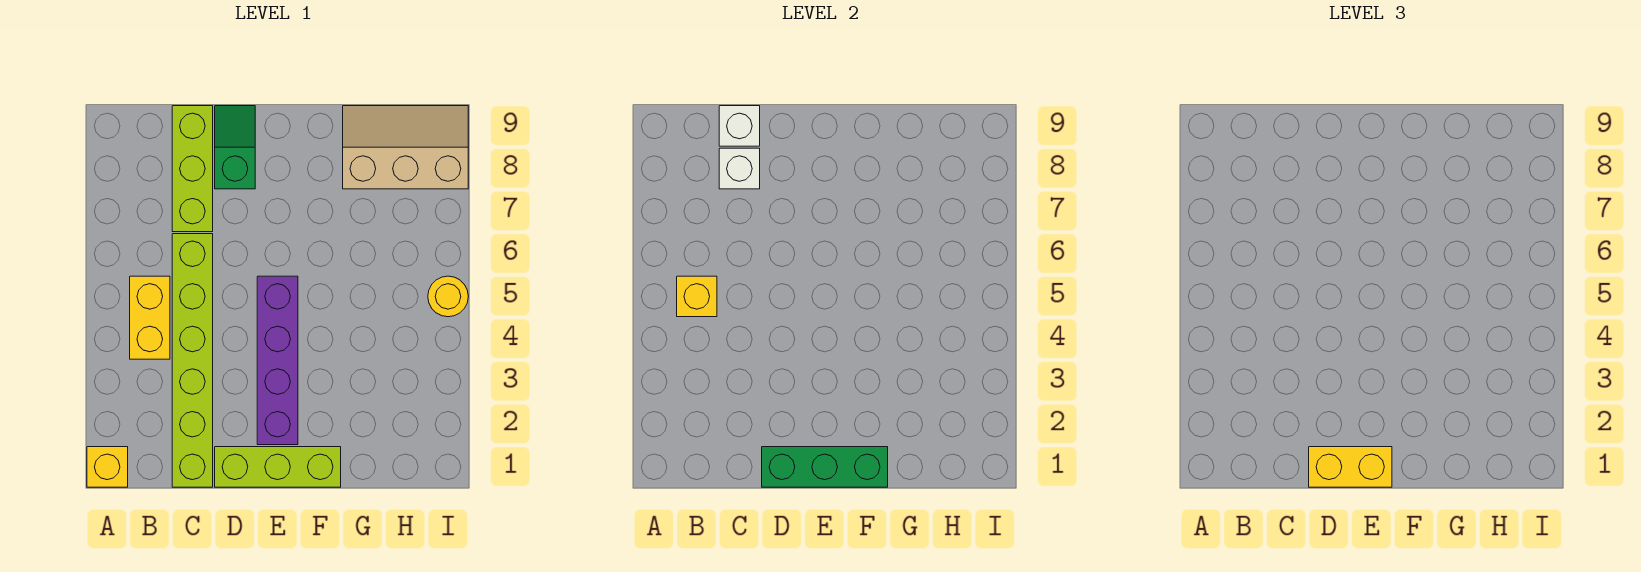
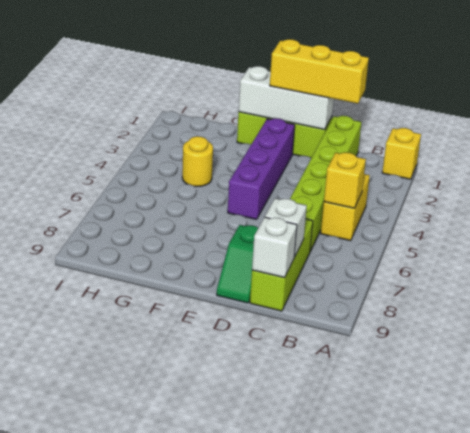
green 1x3 brick [762,447,888,487] -> white 1x3 brick [239,66,334,130]
yellow 1x2 brick [1309,447,1392,487] -> yellow 1x3 brick [270,39,369,104]
tan 2x3 slope [343,106,468,189] -> none
yellow 1x1 round brick [428,276,468,317] -> yellow 1x1 round brick moved to [182,136,213,186]

